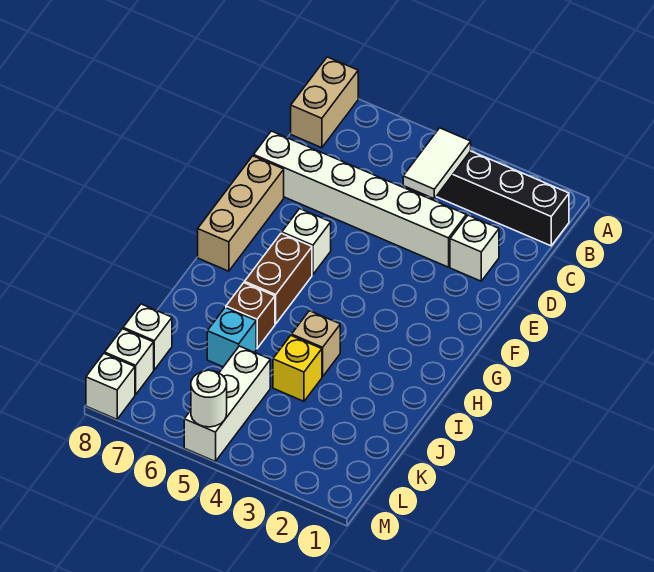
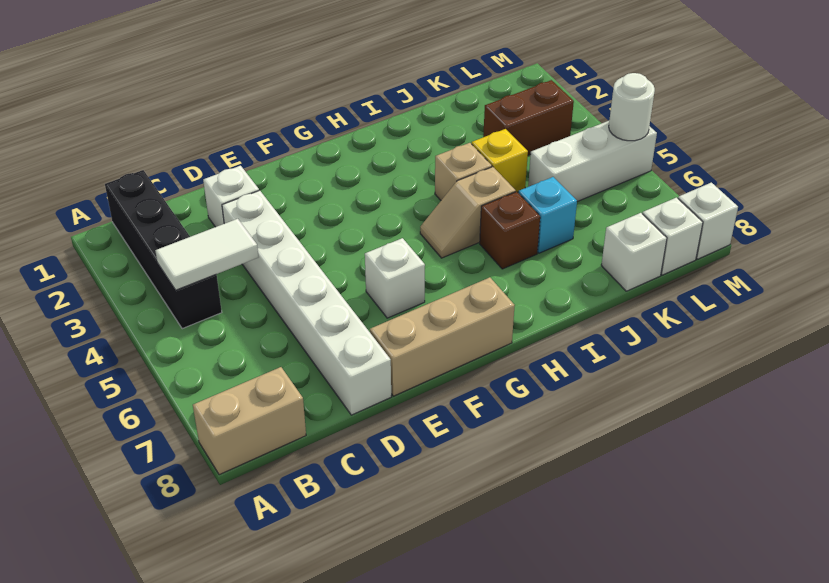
brown 1x2 brick [245,233,312,324] -> brown 1x2 brick moved to [483,80,574,155]
none -> tan 1x2 slope [420,167,516,258]

